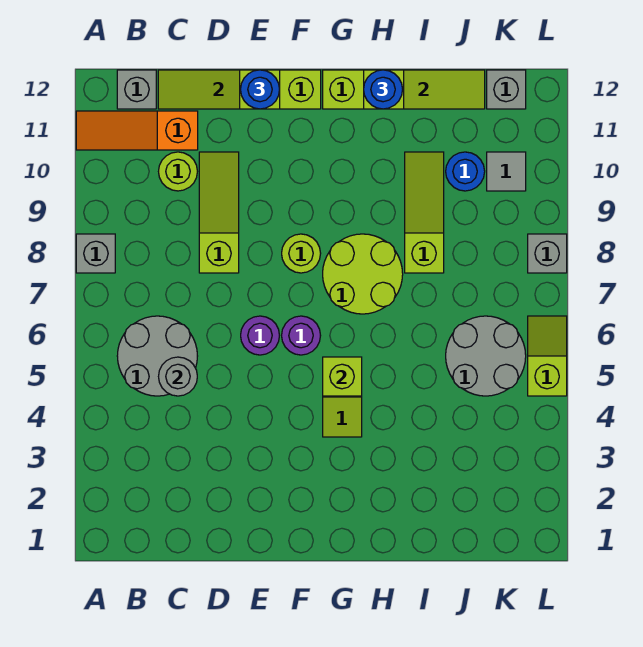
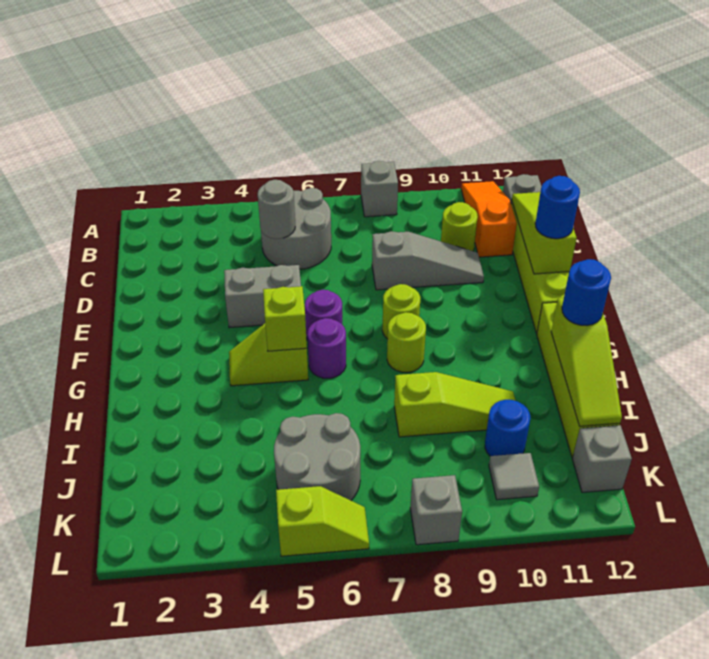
lime 1x3 slope [199,152,239,273] -> grey 1x3 slope [372,231,484,290]
none -> grey 1x2 brick [224,265,301,328]
purple 1x1 round brick [241,316,279,355] -> purple 1x1 round brick moved to [307,318,346,378]
lime 2x2 round brick [323,234,403,314] -> lime 1x1 round brick [387,312,426,373]

